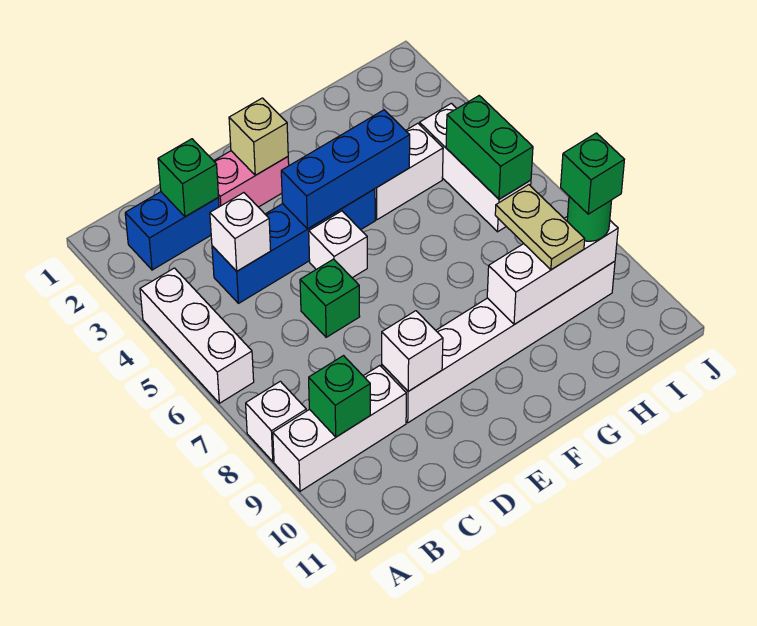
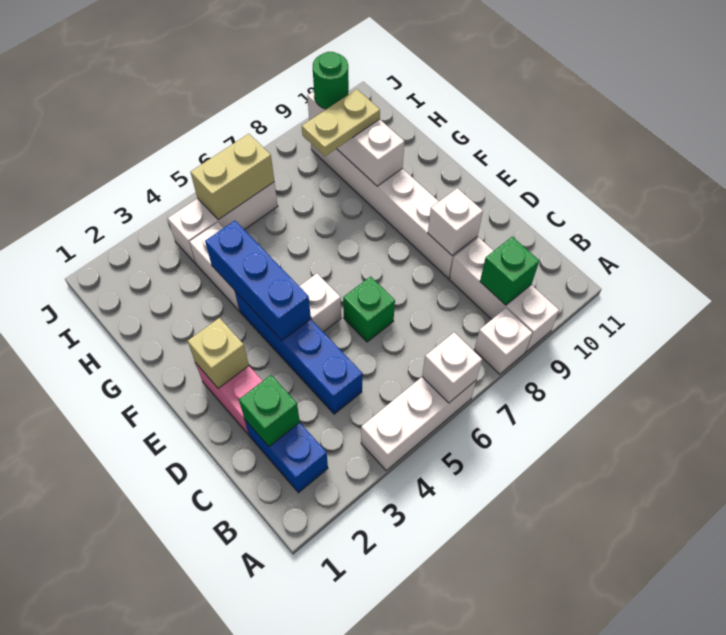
white 1x1 brick [210,193,271,271] -> white 1x1 brick moved to [422,332,482,403]
green 1x2 brick [446,96,533,199] -> tan 1x2 brick [191,134,274,220]
green 1x1 brick [561,133,624,214] -> none

